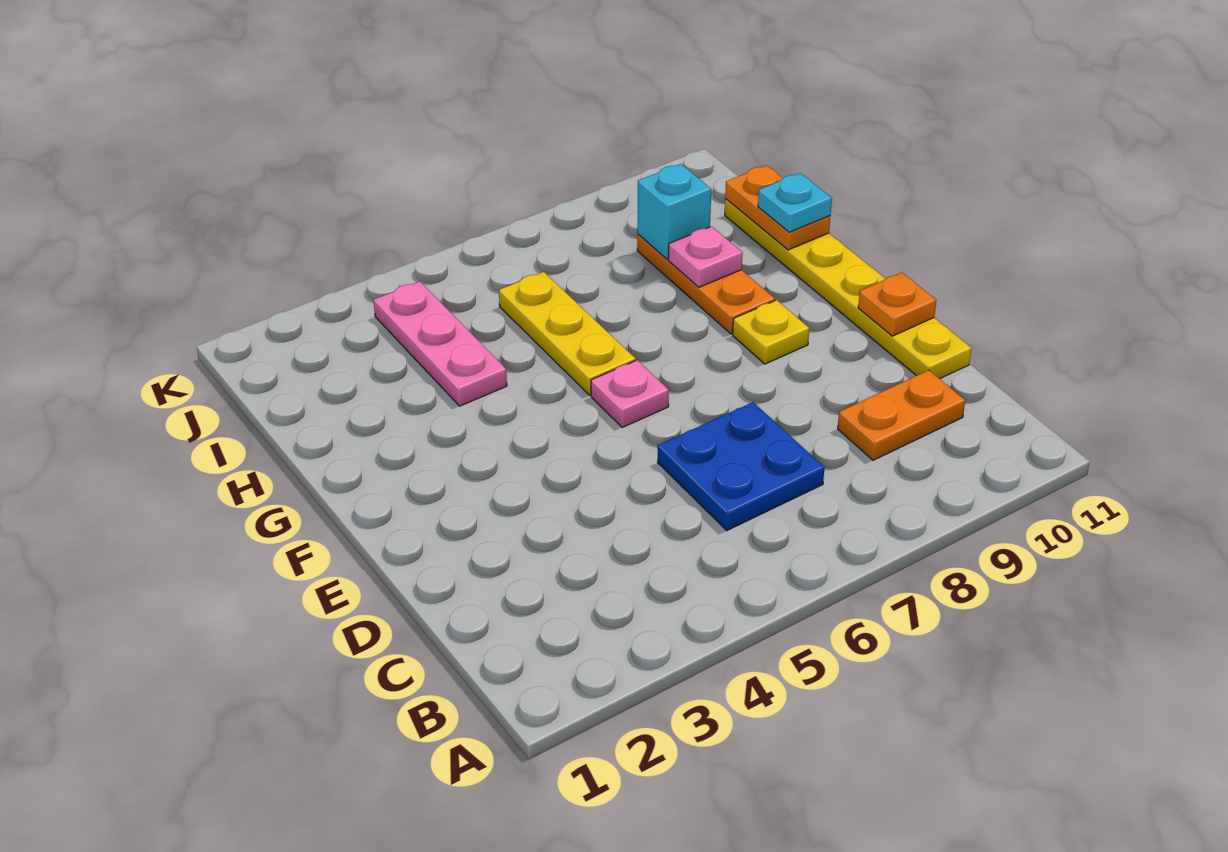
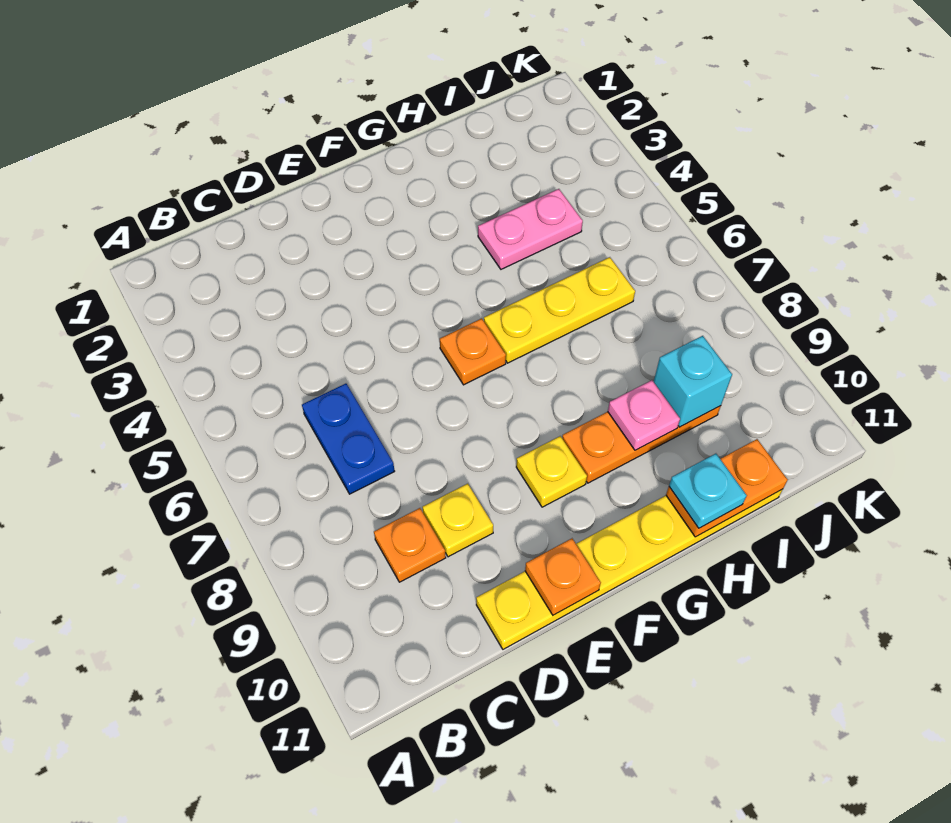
blue 2x2 plate [658,402,825,530] -> blue 1x2 plate [302,384,395,494]
orange 1x2 plate [838,370,965,460] -> orange 1x1 plate [374,508,446,582]
none -> yellow 1x1 plate [422,484,493,557]
pink 1x1 plate [591,360,669,427] -> orange 1x1 plate [440,318,506,385]
pink 1x3 plate [374,281,507,406] -> pink 1x2 plate [478,189,583,269]

